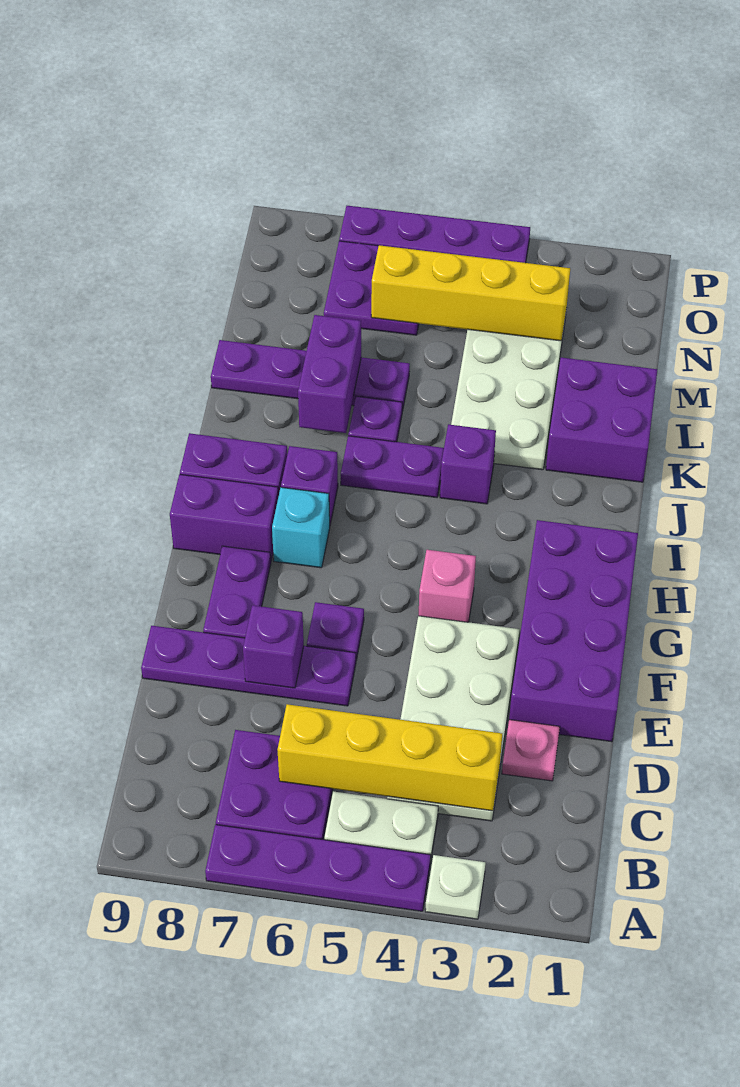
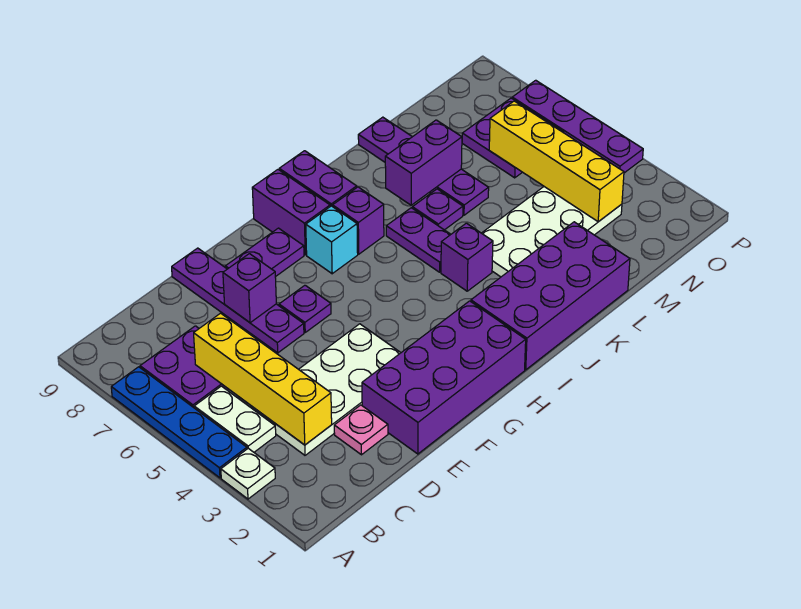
purple 1x4 plate [205,825,431,911] -> blue 1x4 plate [111,367,247,478]
pink 1x1 brick [419,550,476,622] -> none
purple 2x2 brick [546,358,658,482] -> purple 2x4 brick [471,222,630,370]

